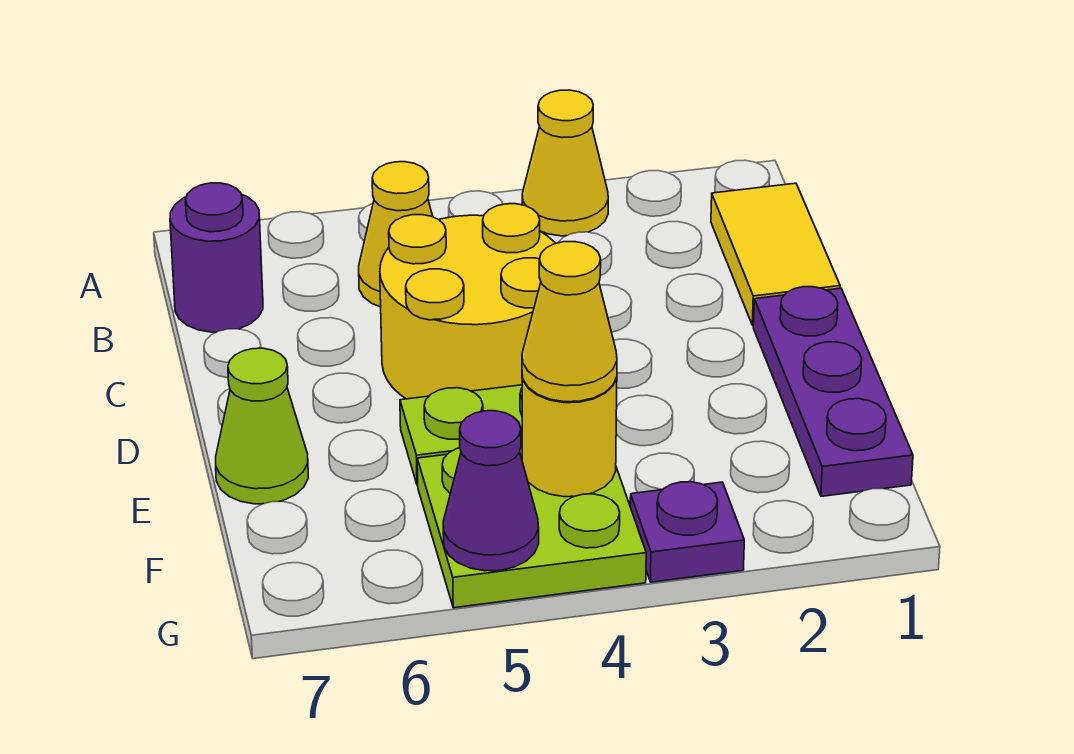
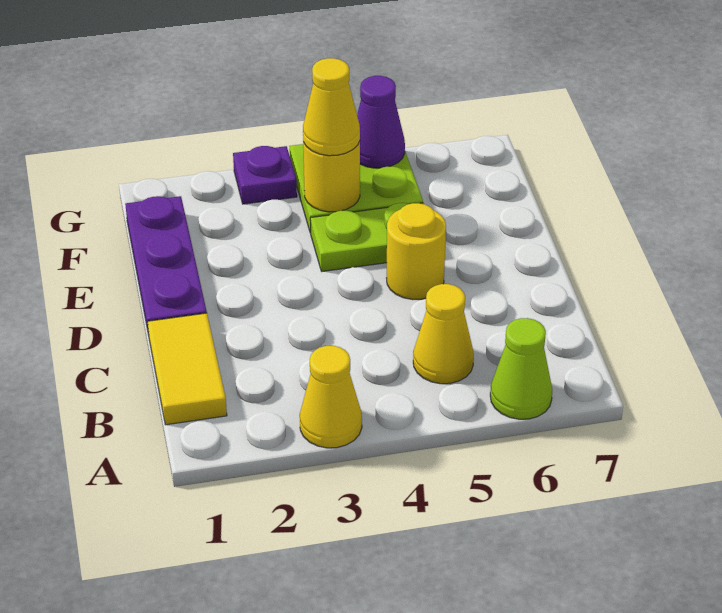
purple 1x1 round brick [170,183,263,332] -> none
yellow 2x2 round brick [380,204,555,399] -> yellow 1x1 round brick [387,203,446,300]
lime 1x1 cone [216,348,308,504] -> lime 1x1 cone moved to [490,318,552,419]

